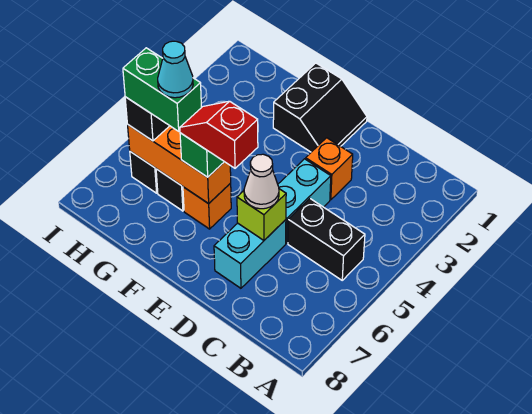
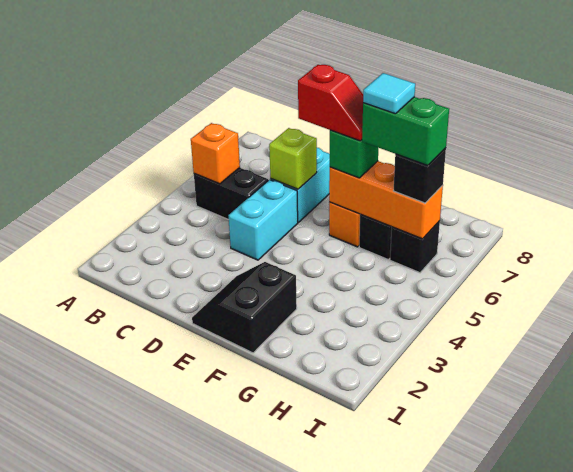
orange 1x1 brick [306,138,353,200] -> orange 1x1 brick moved to [191,123,240,184]
white 1x1 cone [244,154,279,209] -> none
cyan 1x1 cone [158,41,193,98] -> cyan 1x1 tile [363,73,415,114]

